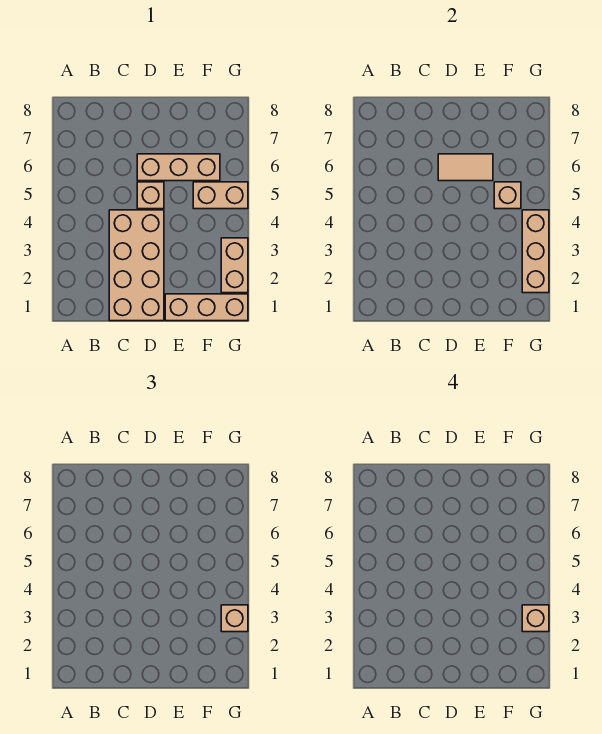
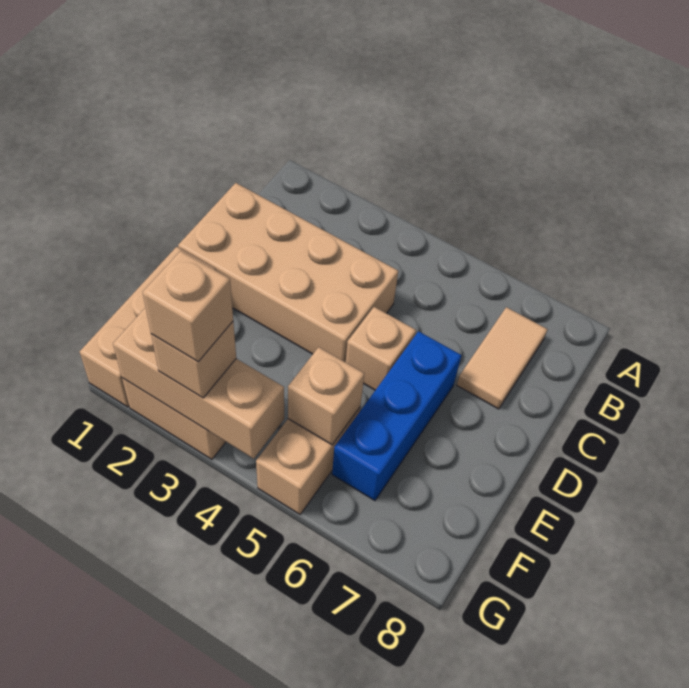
tan 1x3 brick [137,154,220,181] -> blue 1x3 brick [332,331,461,501]
tan 1x2 tile [438,154,493,181] -> tan 1x2 tile moved to [457,307,548,409]

